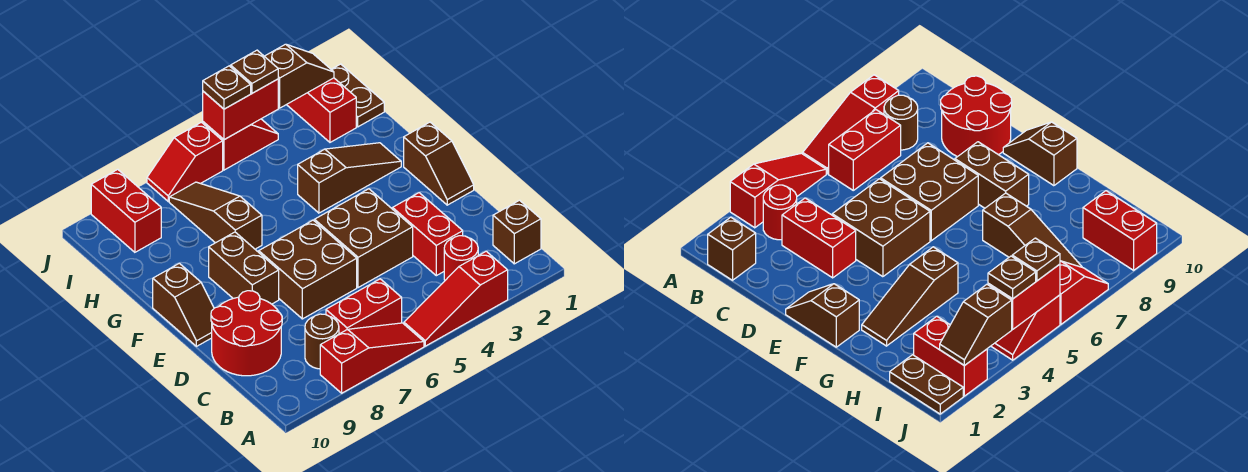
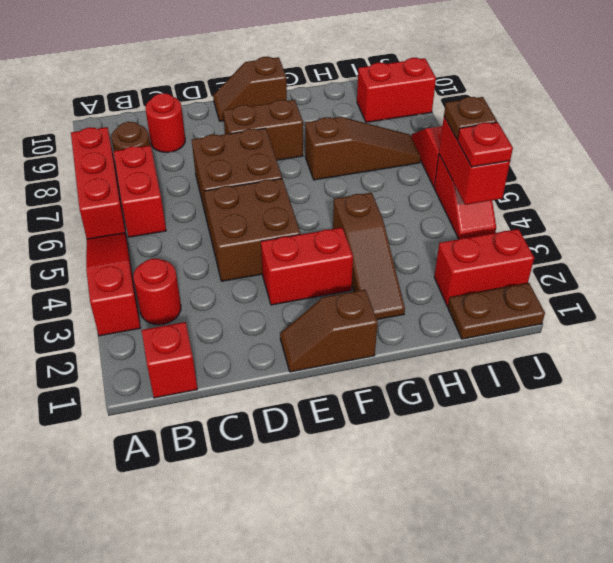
red 1x3 slope [320,323,424,393] -> red 1x3 brick [71,127,126,239]
brown 1x1 brick [493,200,541,264] -> red 1x1 brick [142,322,197,398]
red 1x2 brick [393,193,463,276] -> red 1x2 brick moved to [261,228,353,305]
red 2x2 round brick [211,291,282,376] -> red 1x1 round brick [146,93,185,152]
brown 1x2 slope [264,44,334,108] -> none
brown 1x1 plate [231,50,278,93] -> red 1x1 plate [458,122,513,167]

